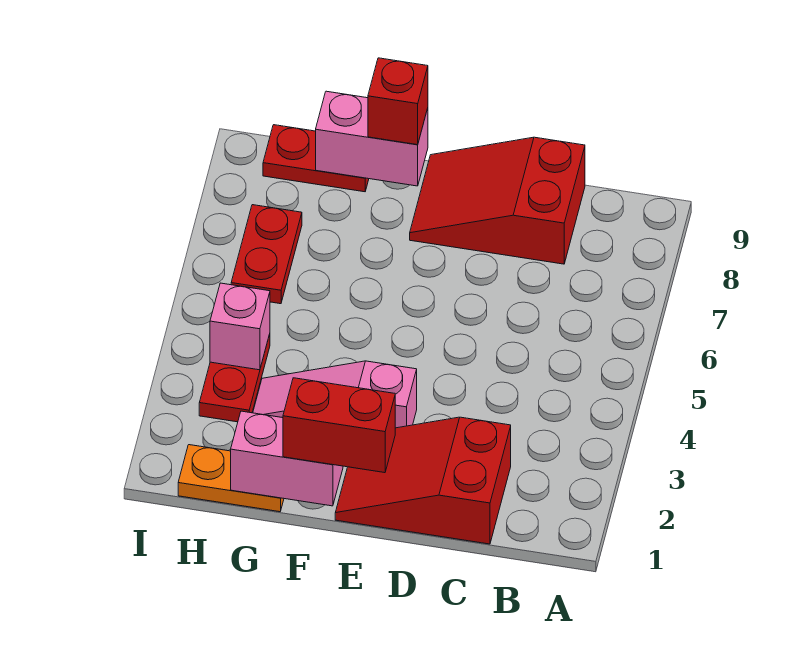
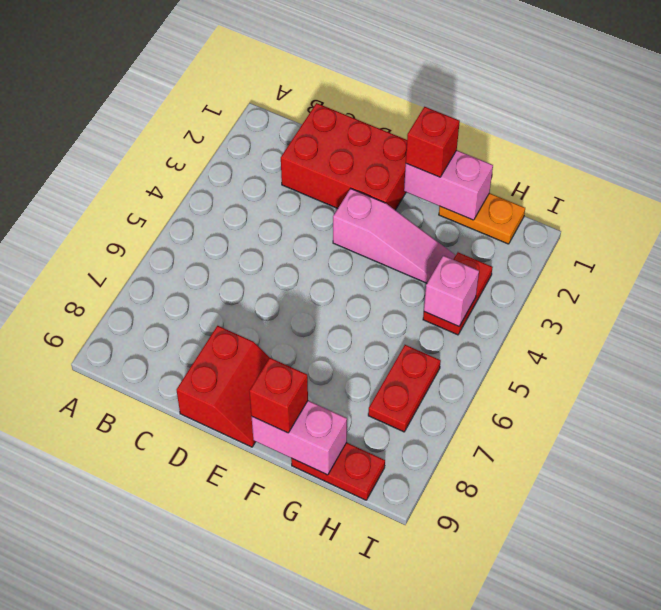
red 2x3 slope [335,417,511,544] -> red 2x3 brick [281,103,407,210]
red 2x3 slope [410,137,585,264] -> red 2x2 slope [177,326,270,447]
red 1x2 brick [283,378,395,473] -> red 1x1 brick [406,107,460,177]

